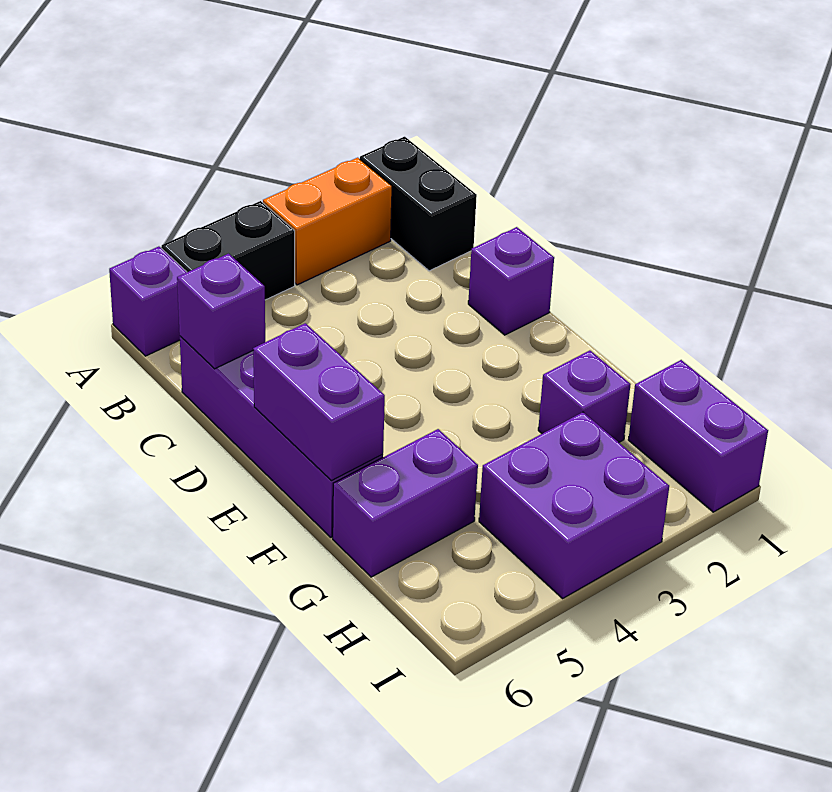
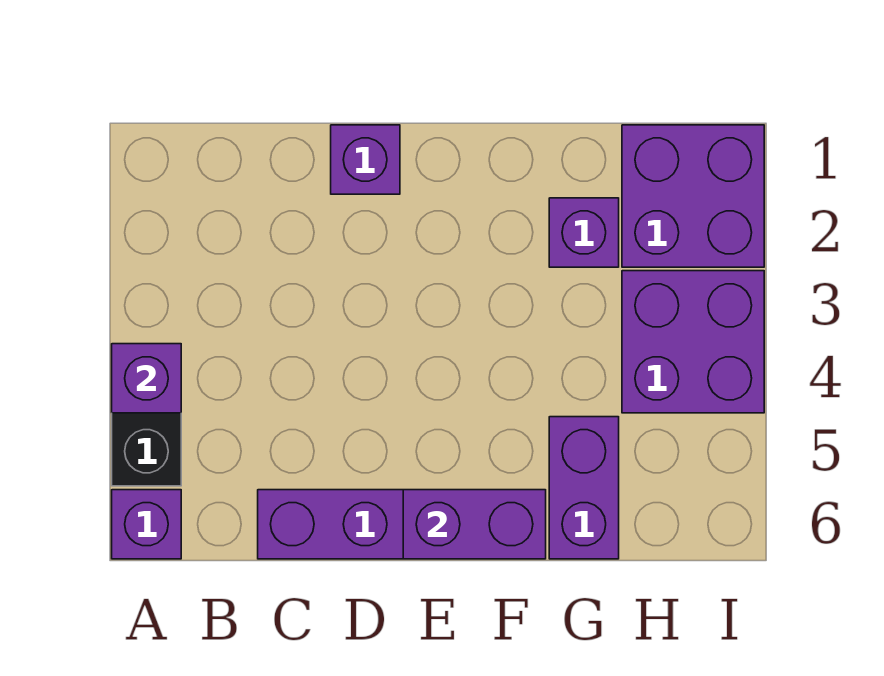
black 1x2 brick [360,137,477,271] -> none
orange 1x2 brick [263,158,392,285] -> none
purple 1x1 brick [177,254,265,369] -> purple 1x1 brick moved to [112,344,181,413]
purple 1x2 brick [628,360,768,512] -> purple 2x2 brick [622,125,764,267]

